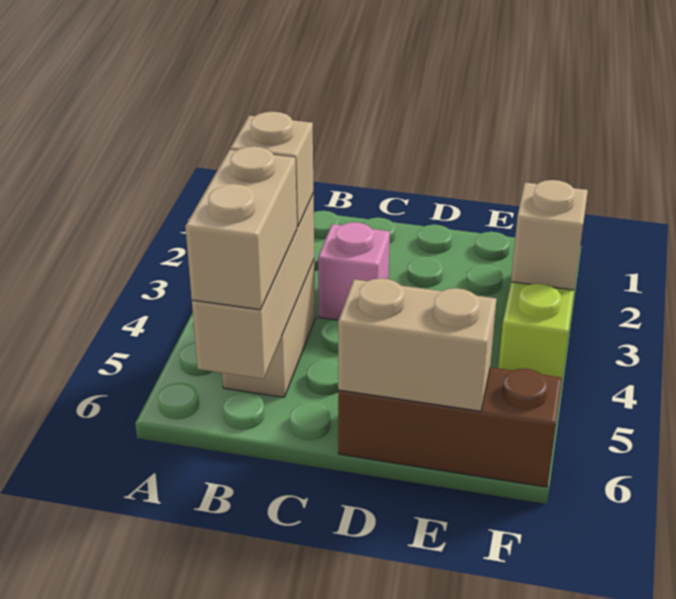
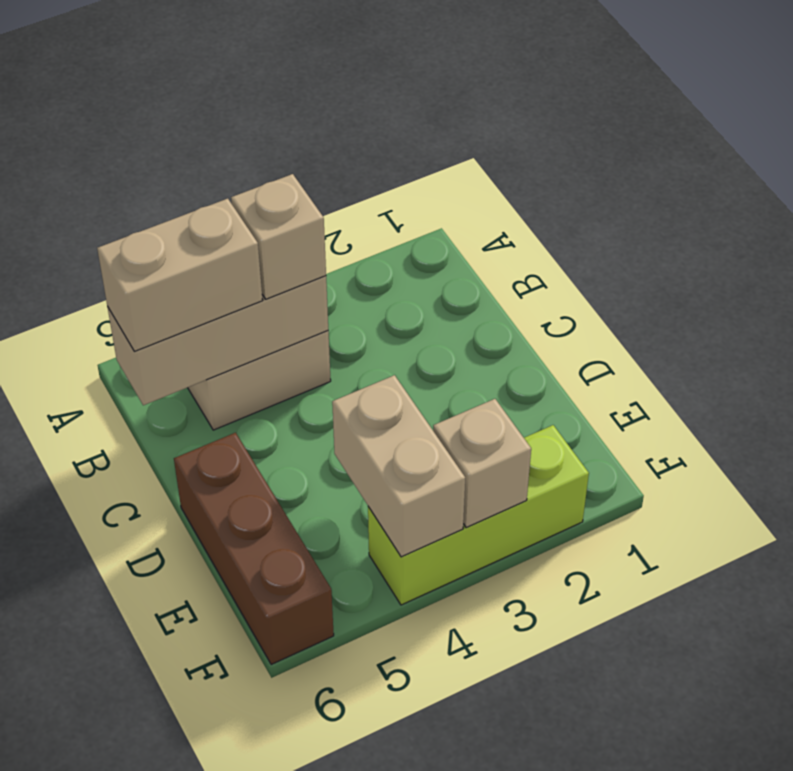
pink 1x1 brick [318,222,390,320] -> none
tan 1x2 brick [338,278,496,411] -> tan 1x2 brick moved to [332,375,465,557]

